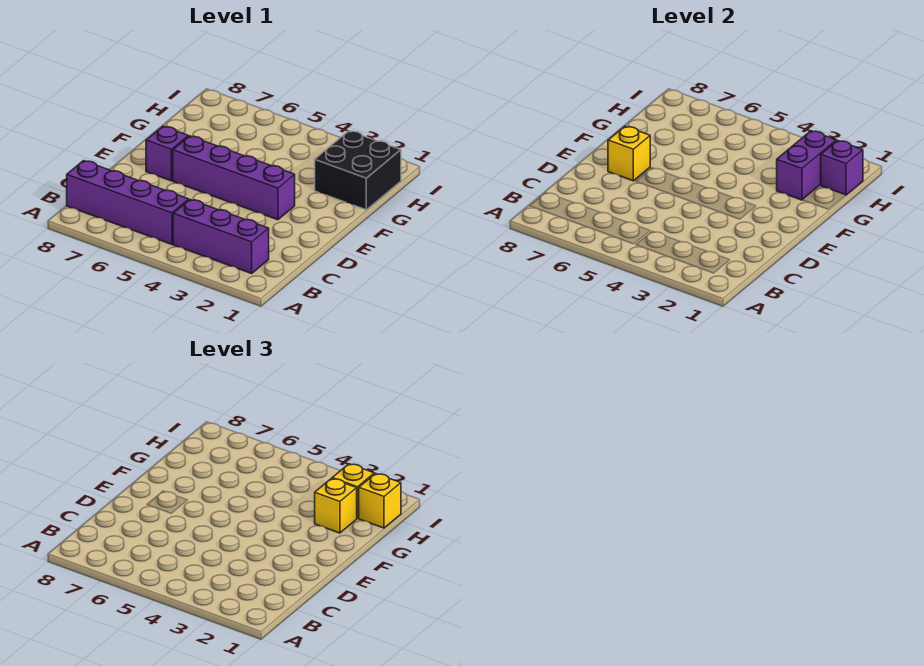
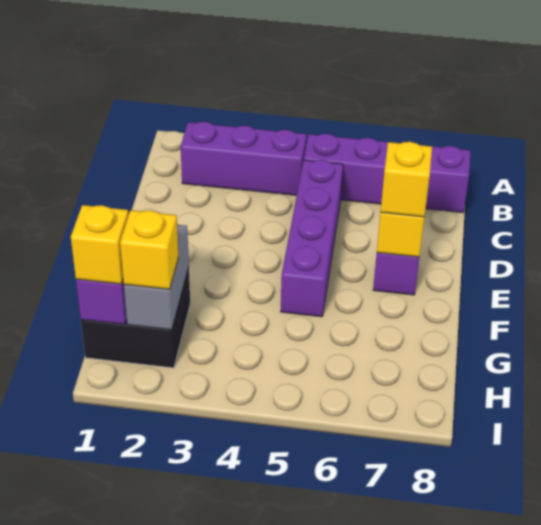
purple 1x4 brick [173,136,295,220] -> purple 1x4 brick turned to [281,160,343,317]
purple 1x2 brick [777,131,836,200] -> grey 1x2 brick [124,225,189,330]
yellow 1x1 brick [315,478,357,533] -> yellow 1x1 brick moved to [381,142,432,217]

